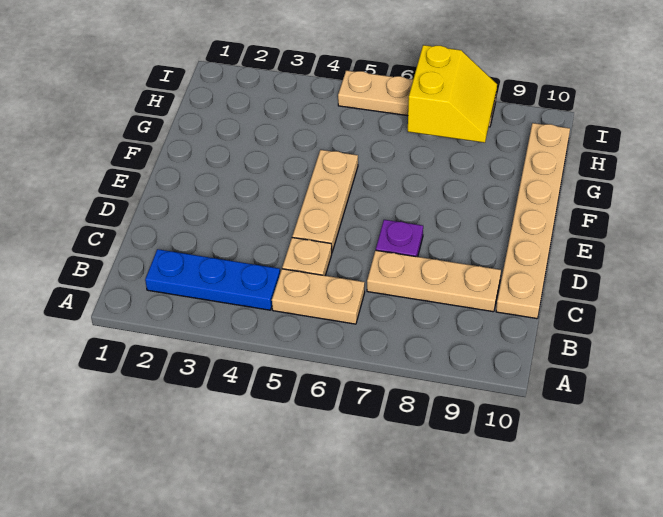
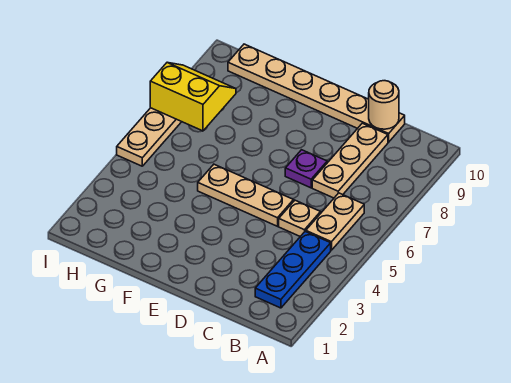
none -> tan 1x1 round brick [369,81,399,129]

